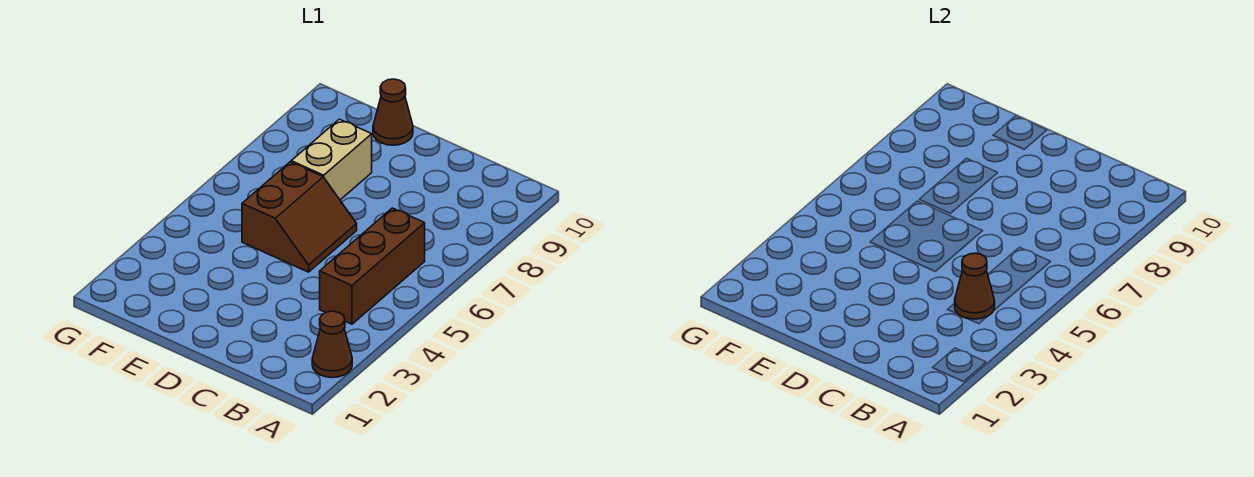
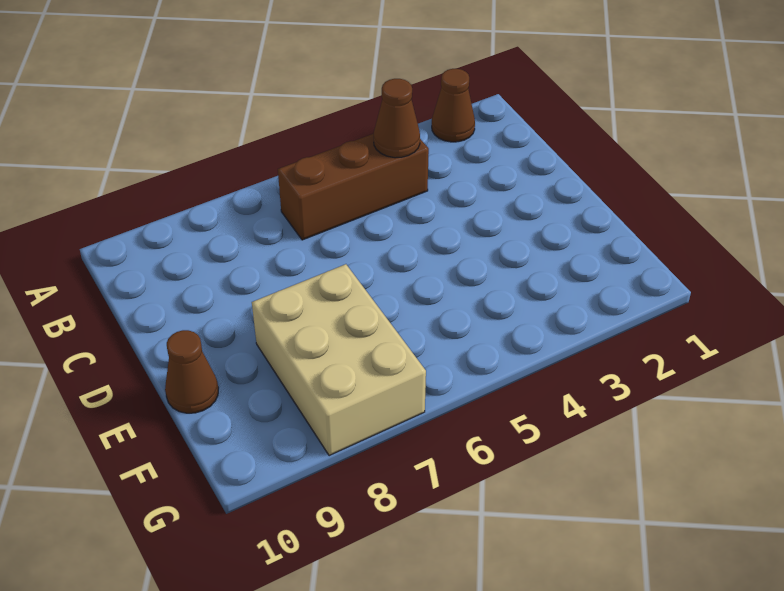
brown 2x2 slope [242,162,357,272] -> none
tan 1x2 brick [291,119,372,200] -> tan 2x3 brick [252,264,426,456]

